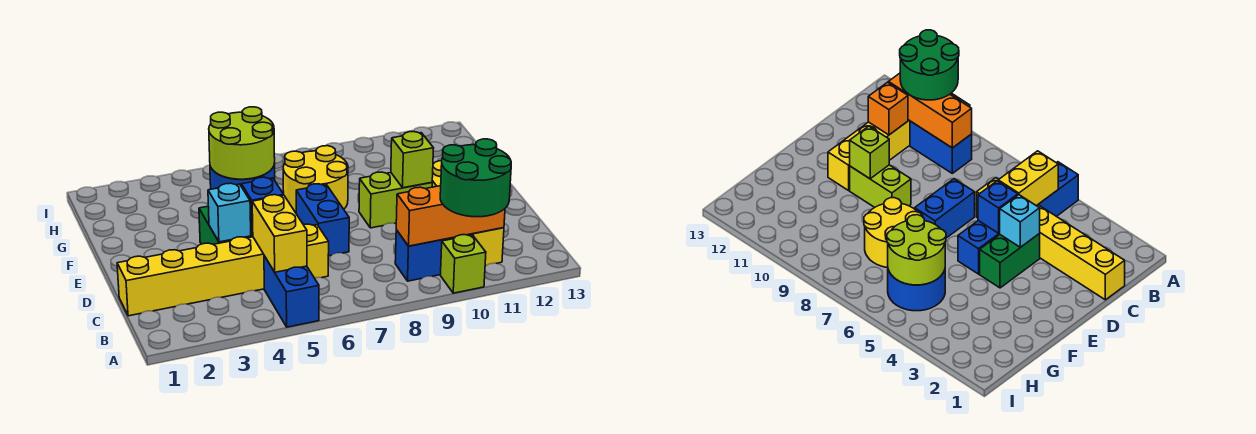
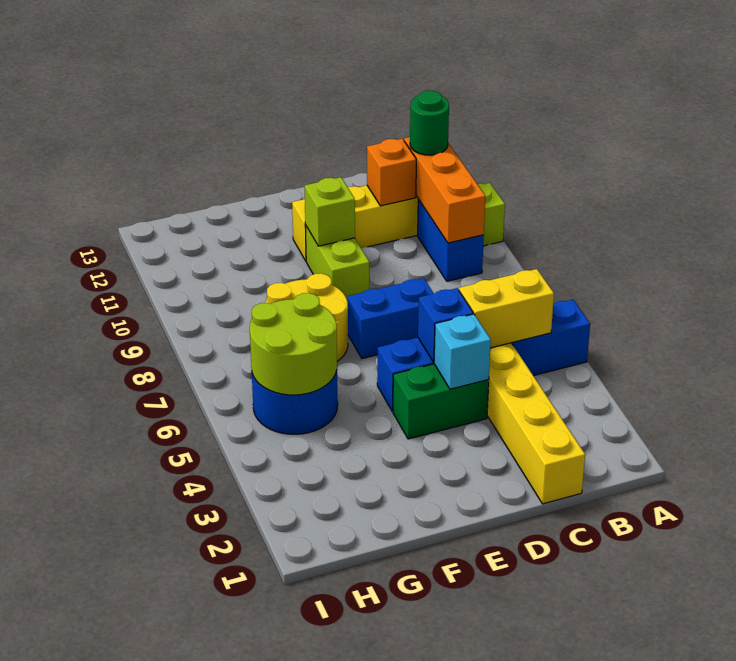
green 2x2 round brick [440,139,511,217] -> green 1x1 round brick [410,91,449,155]

